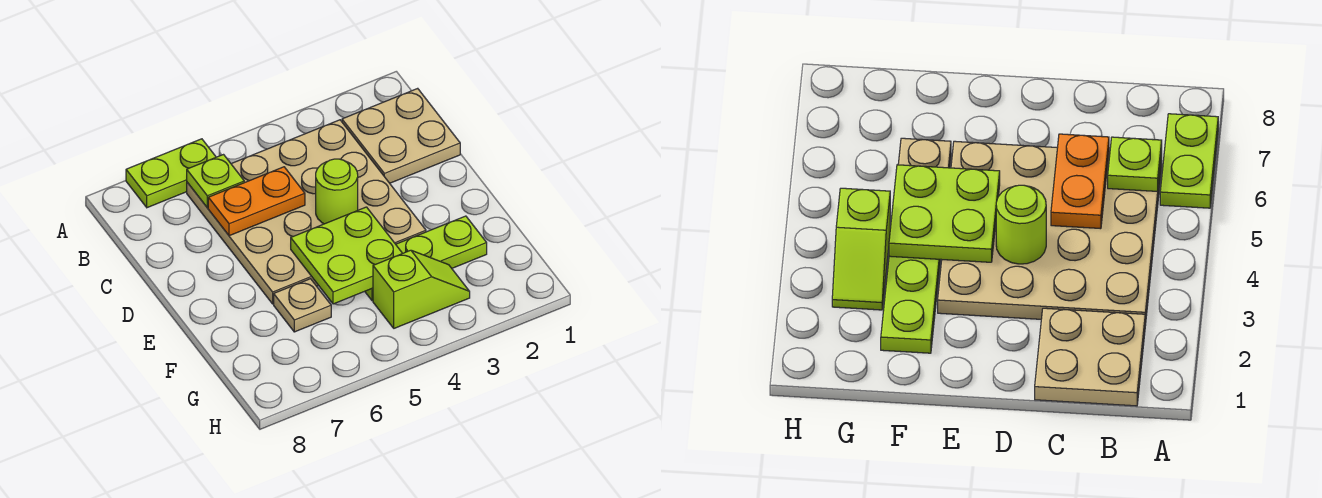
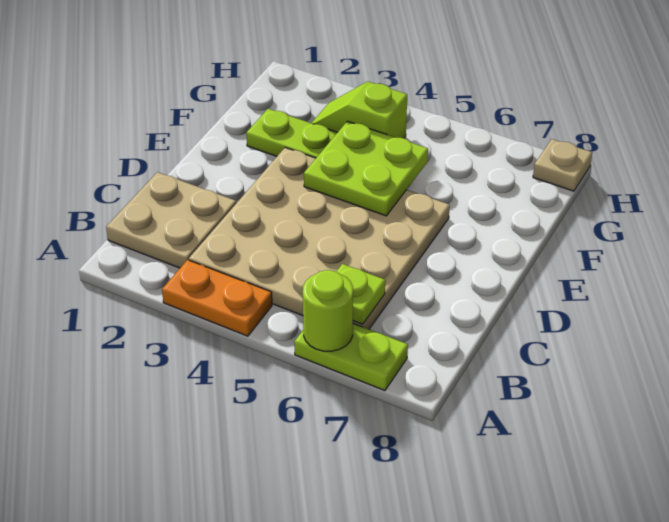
orange 1x2 plate [208,167,305,236] -> orange 1x2 plate moved to [162,260,272,336]
lime 1x1 round brick [316,159,358,224] -> lime 1x1 round brick moved to [303,270,353,351]
tan 1x1 plate [274,279,331,332] -> tan 1x1 plate moved to [533,139,592,191]

